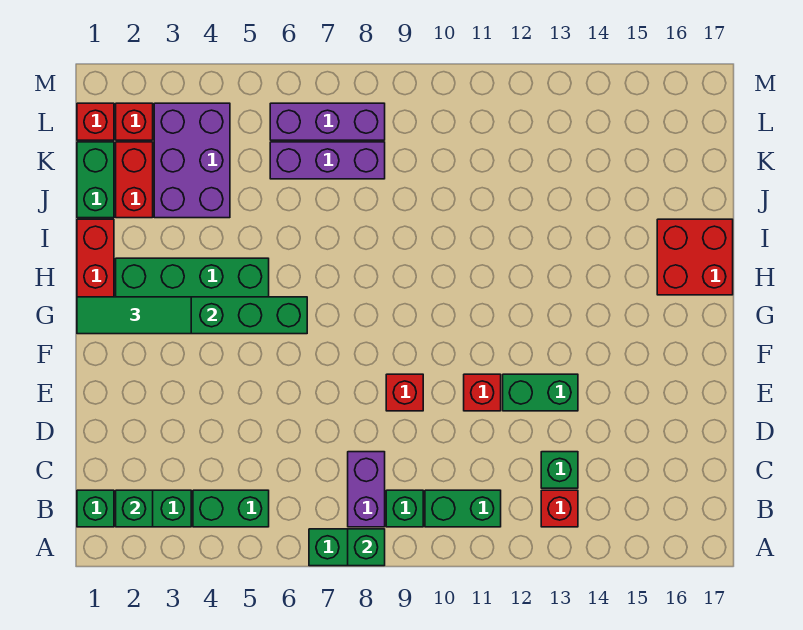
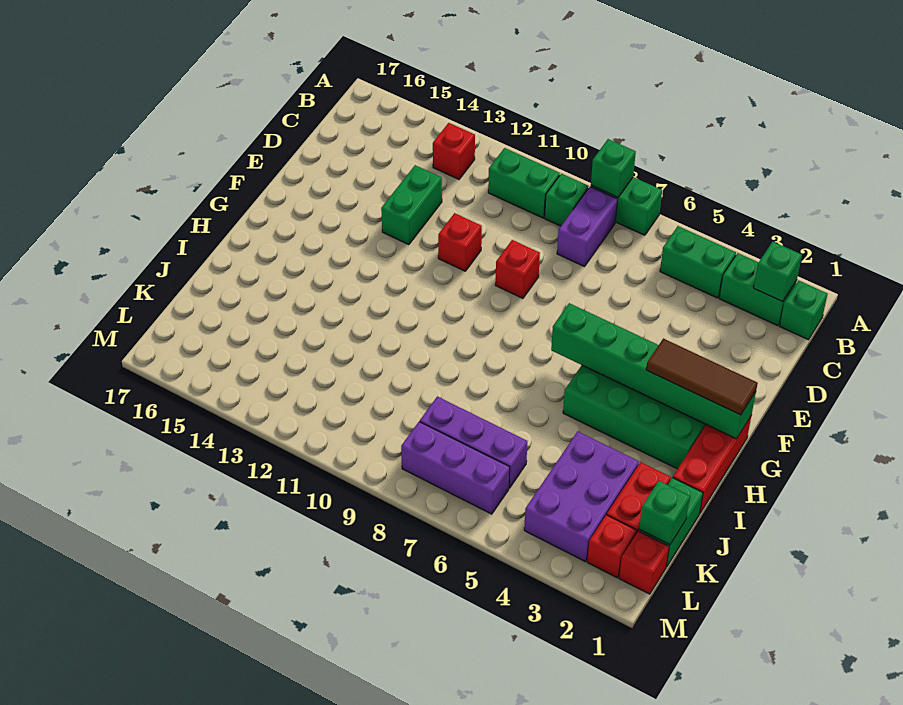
green 1x1 brick [541,452,578,488] -> green 1x1 brick moved to [639,481,690,545]
green 1x2 brick [503,374,578,411] -> green 1x2 brick turned to [381,165,442,245]
green 1x3 tile [77,297,191,334] -> brown 1x3 tile [646,338,758,415]
red 2x2 brick [657,219,733,295] -> none

